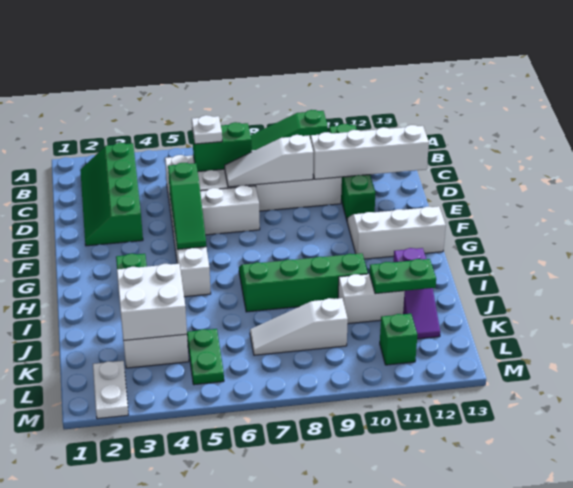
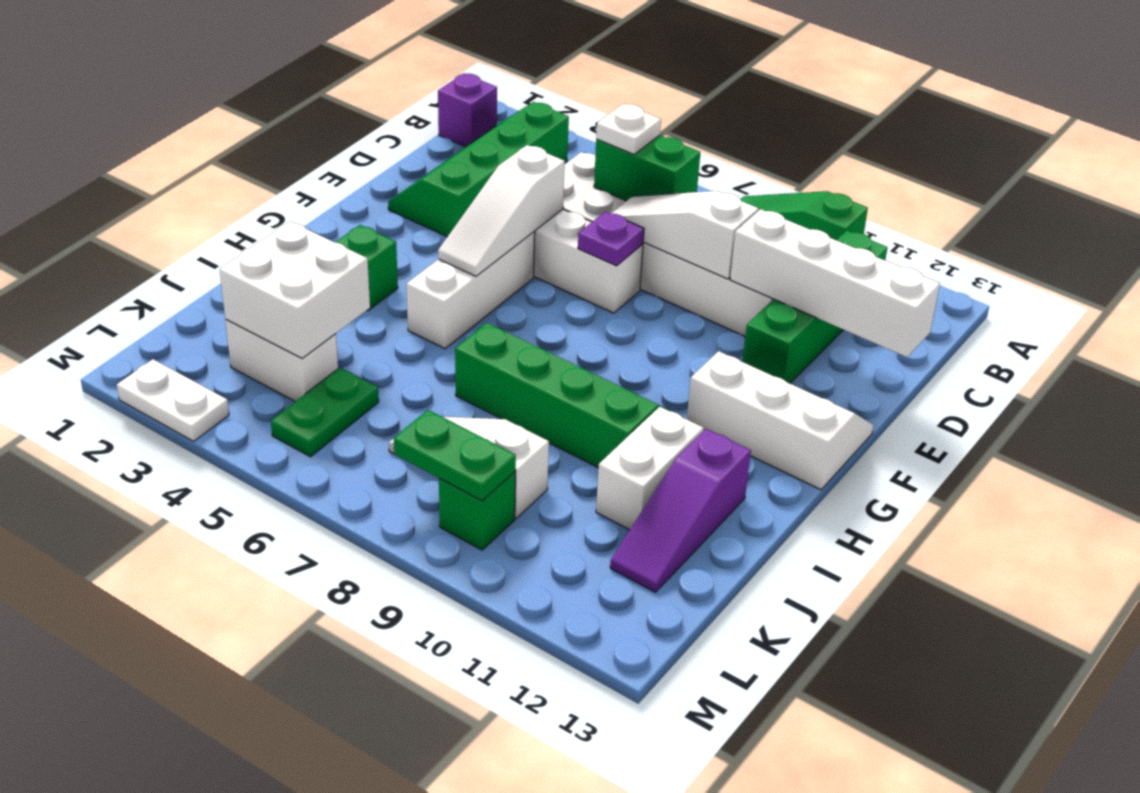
none -> purple 1x1 brick [438,74,497,147]
green 1x3 slope [168,163,206,249] -> white 1x3 slope [438,145,565,276]
none -> purple 1x1 plate [578,212,644,266]
white 1x2 brick [338,274,405,324] -> white 1x2 brick turned to [596,407,704,530]
green 1x2 plate [370,259,436,294] -> green 1x2 plate moved to [394,410,516,501]
white 1x2 plate [93,361,128,419] -> white 1x2 plate turned to [117,359,229,441]
green 1x1 brick [380,314,417,365] -> green 1x1 brick moved to [439,472,515,550]

